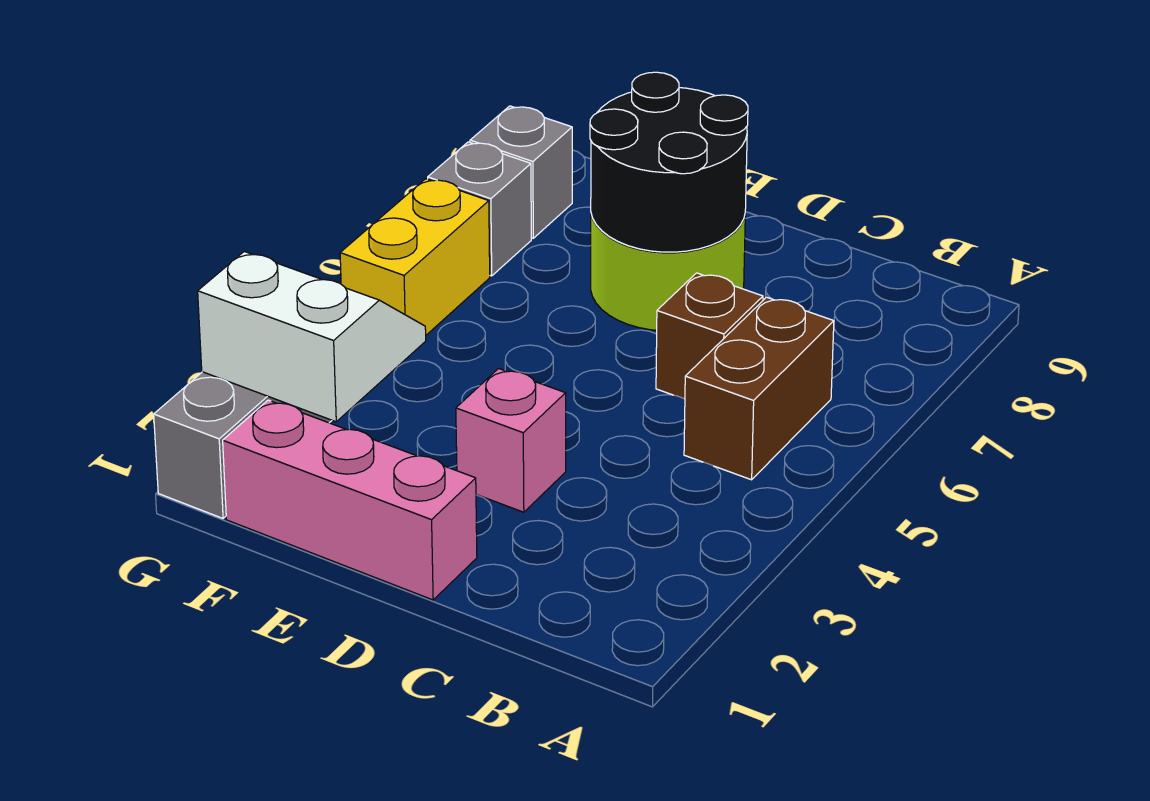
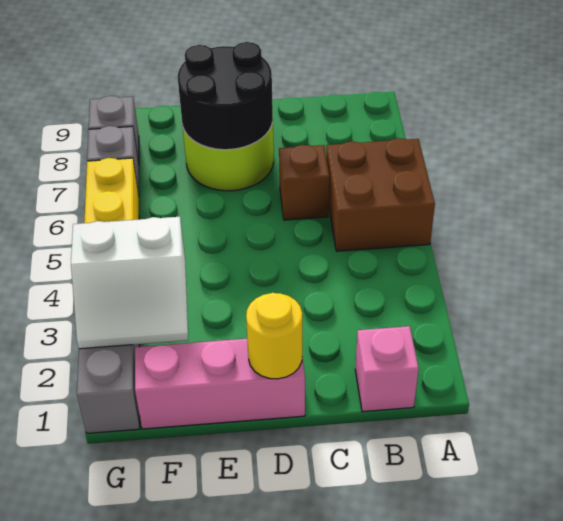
brown 1x2 brick [684,297,834,480] -> brown 2x2 brick [326,138,435,251]
none -> yellow 1x1 round brick [246,293,302,379]
pink 1x1 brick [456,368,566,512] -> pink 1x1 brick moved to [355,326,419,412]
white 2x2 slope [198,251,426,422] -> white 2x2 slope turned to [71,217,188,349]

